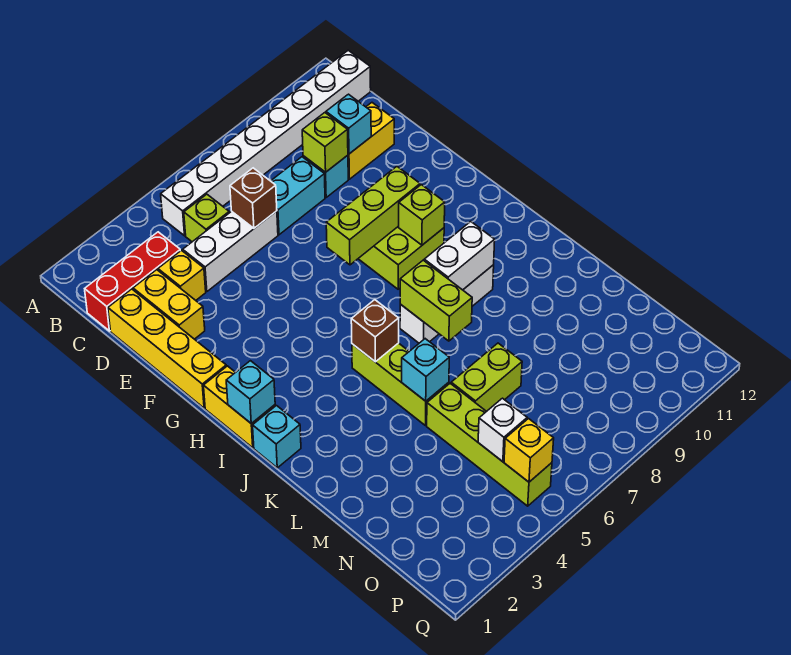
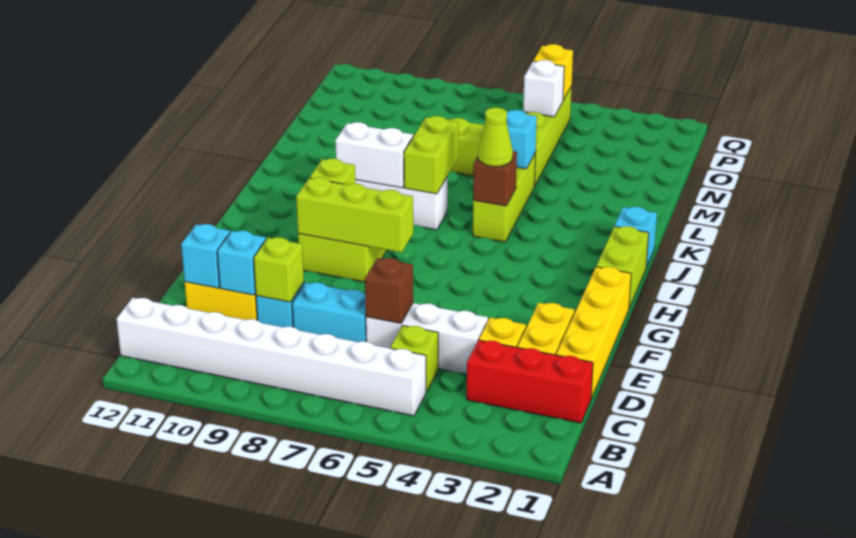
yellow 1x2 brick [204,366,275,448] -> lime 1x2 brick [596,226,649,308]
cyan 1x1 brick [226,361,275,424] -> cyan 1x1 brick moved to [181,224,230,288]
none -> lime 1x1 cone [478,108,513,167]

